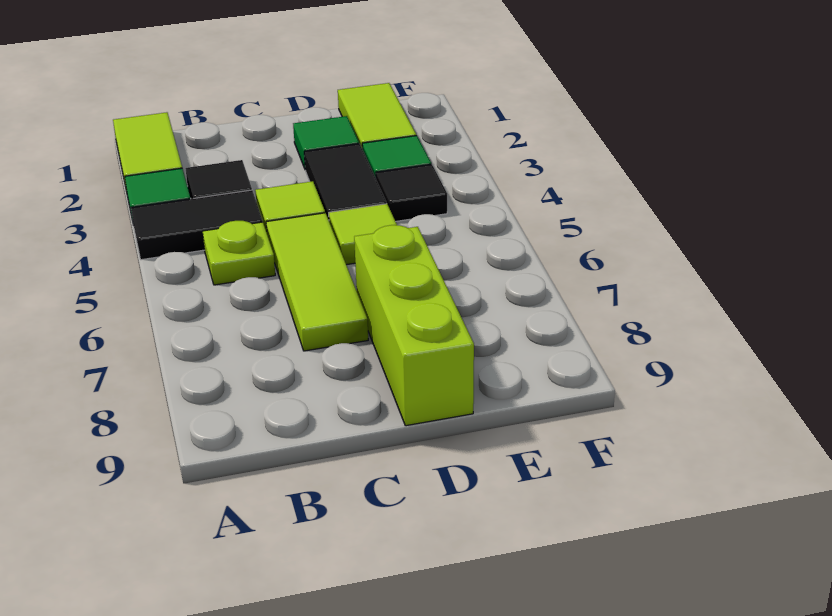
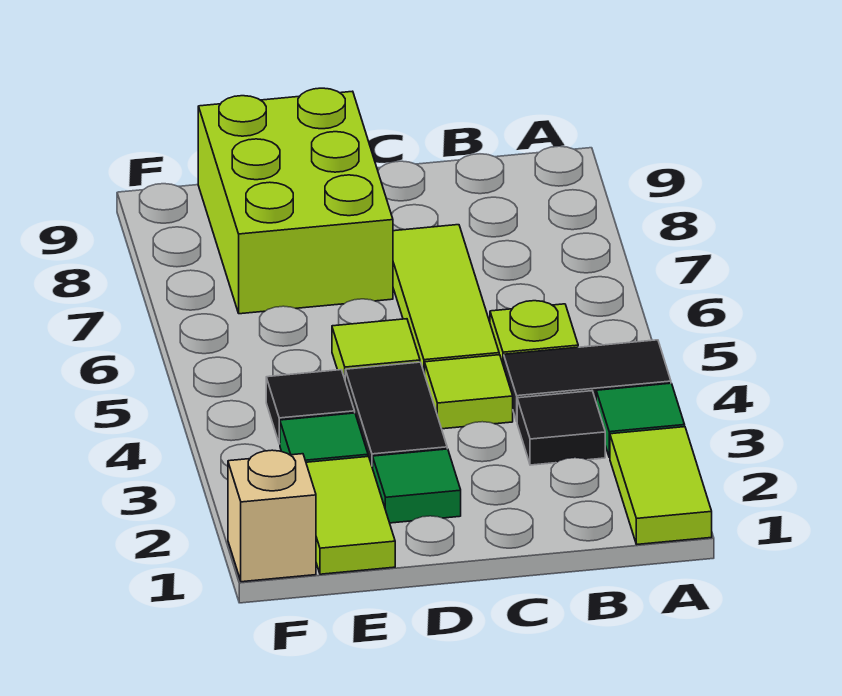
lime 1x3 brick [354,225,474,426] -> lime 2x3 brick [198,88,393,314]
none -> tan 1x1 brick [228,450,316,582]

